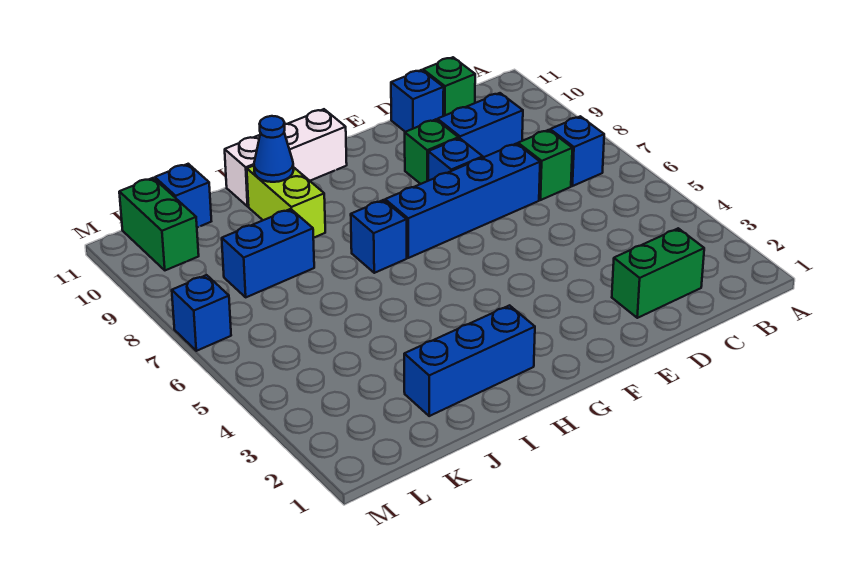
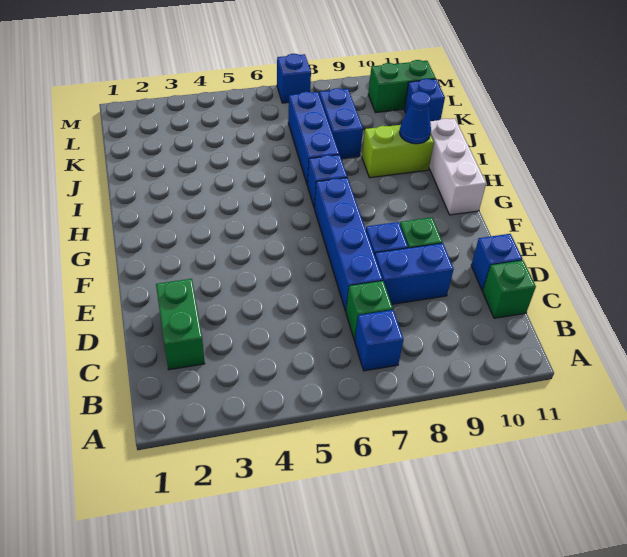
blue 1x2 brick [437,93,523,157] -> blue 1x2 brick turned to [375,243,454,304]
blue 1x3 brick [404,305,535,416] -> blue 1x3 brick moved to [288,92,339,185]

